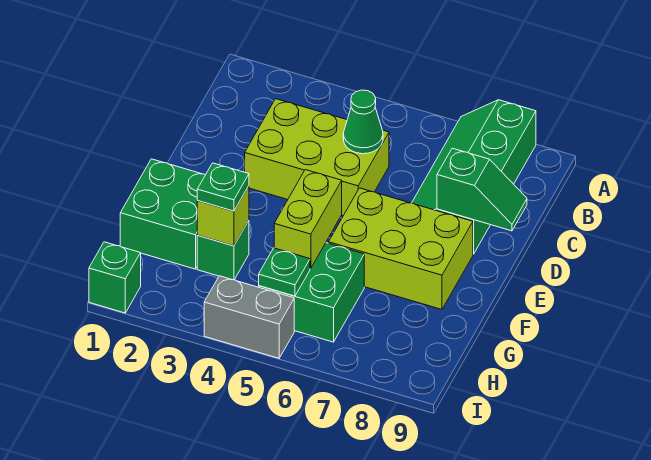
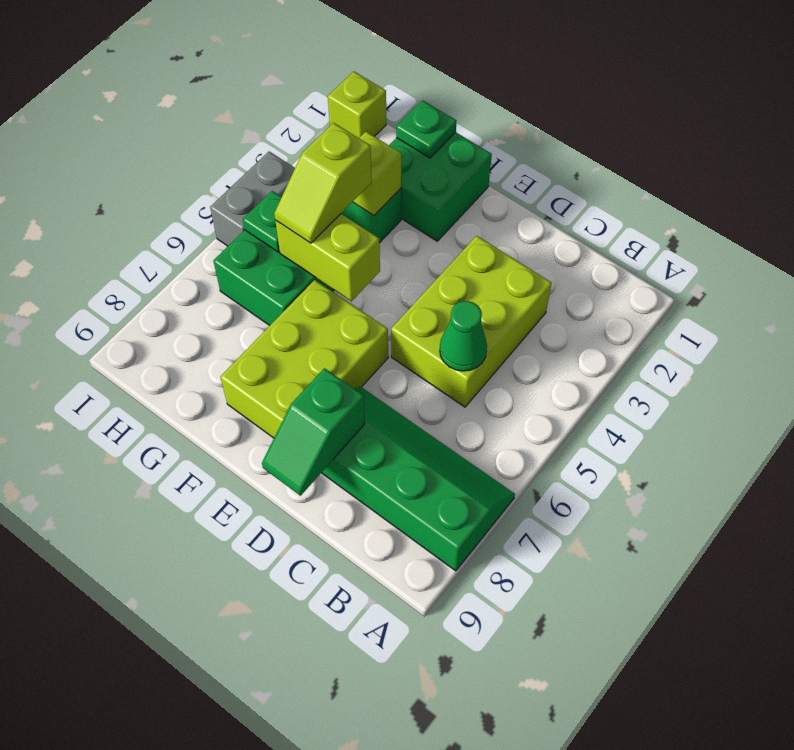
green 1x1 plate [197,163,249,211] -> green 1x1 plate moved to [396,100,456,158]
none -> lime 1x2 slope [274,123,372,243]
green 1x1 brick [89,242,141,313] -> lime 1x1 brick [328,72,386,138]

